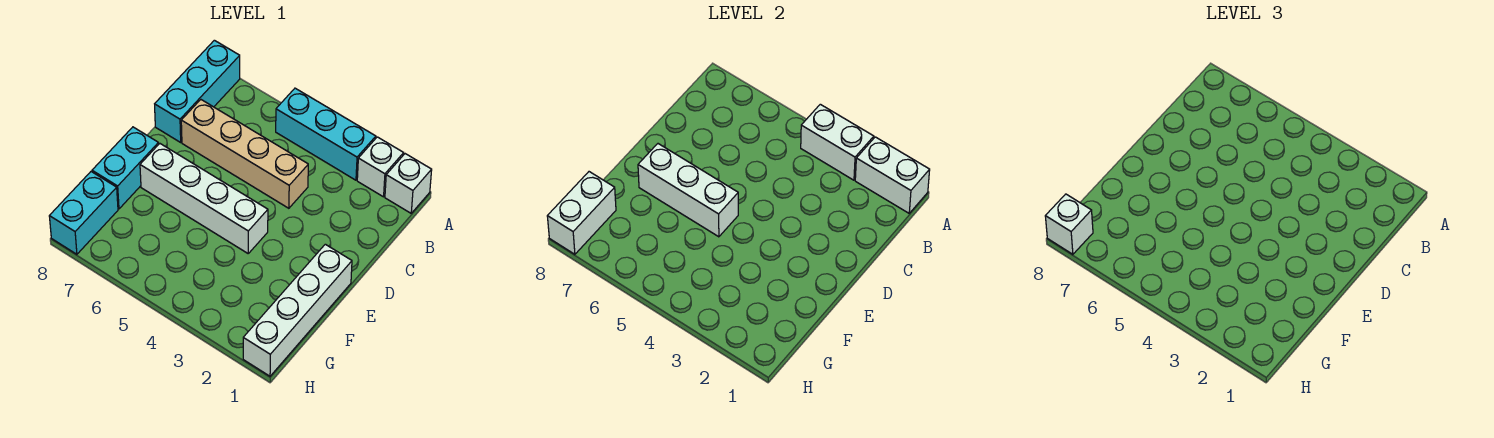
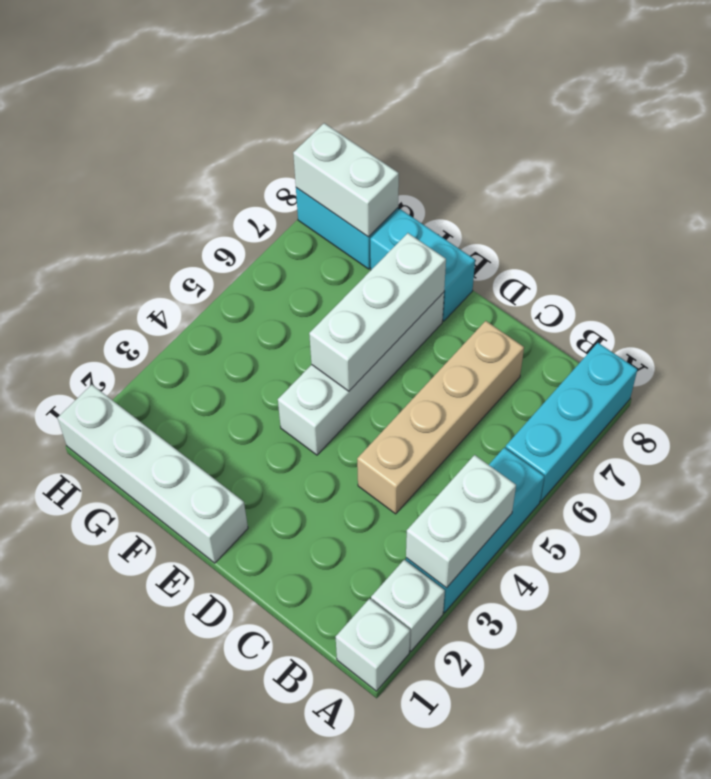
white 1x2 brick [855,137,930,213] -> none
cyan 1x3 brick [155,40,240,142] -> cyan 1x3 brick turned to [506,343,637,501]
white 1x1 brick [1045,194,1093,254] -> none

